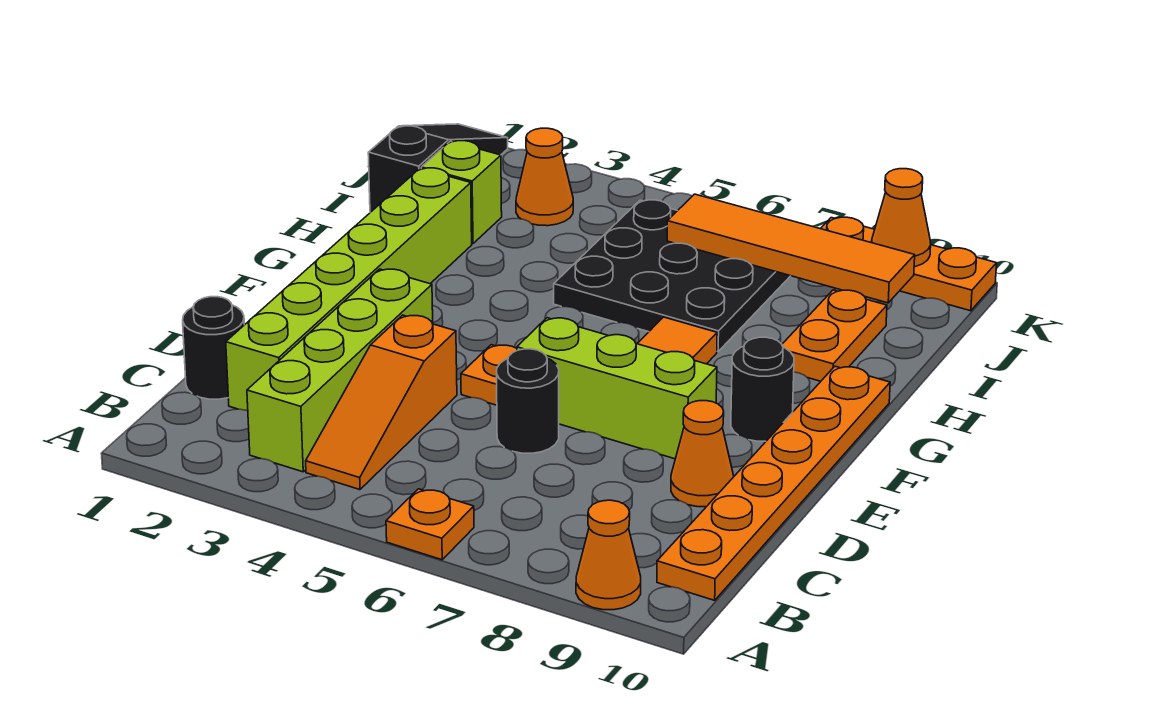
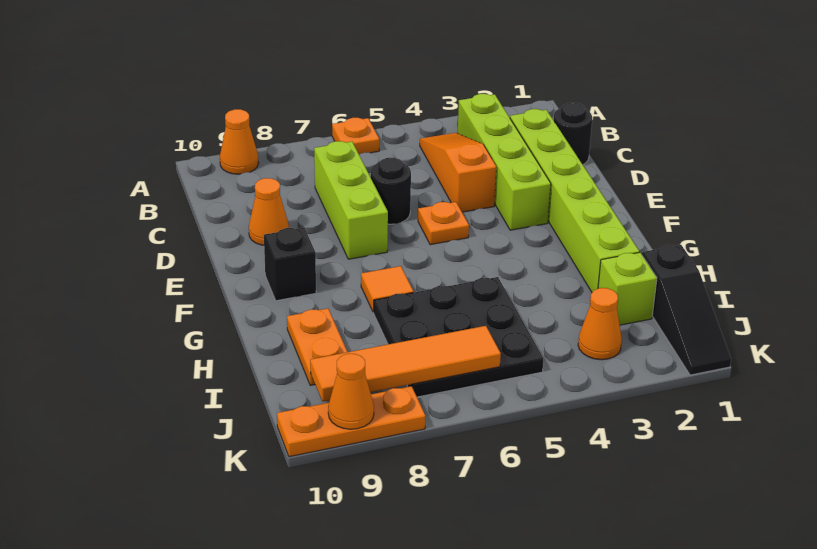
orange 1x6 plate [657,366,890,600] -> none
lime 1x3 brick [517,318,717,459] -> lime 1x3 brick turned to [314,141,388,259]
black 1x1 round brick [731,337,794,441] -> black 1x1 brick [264,228,316,301]

